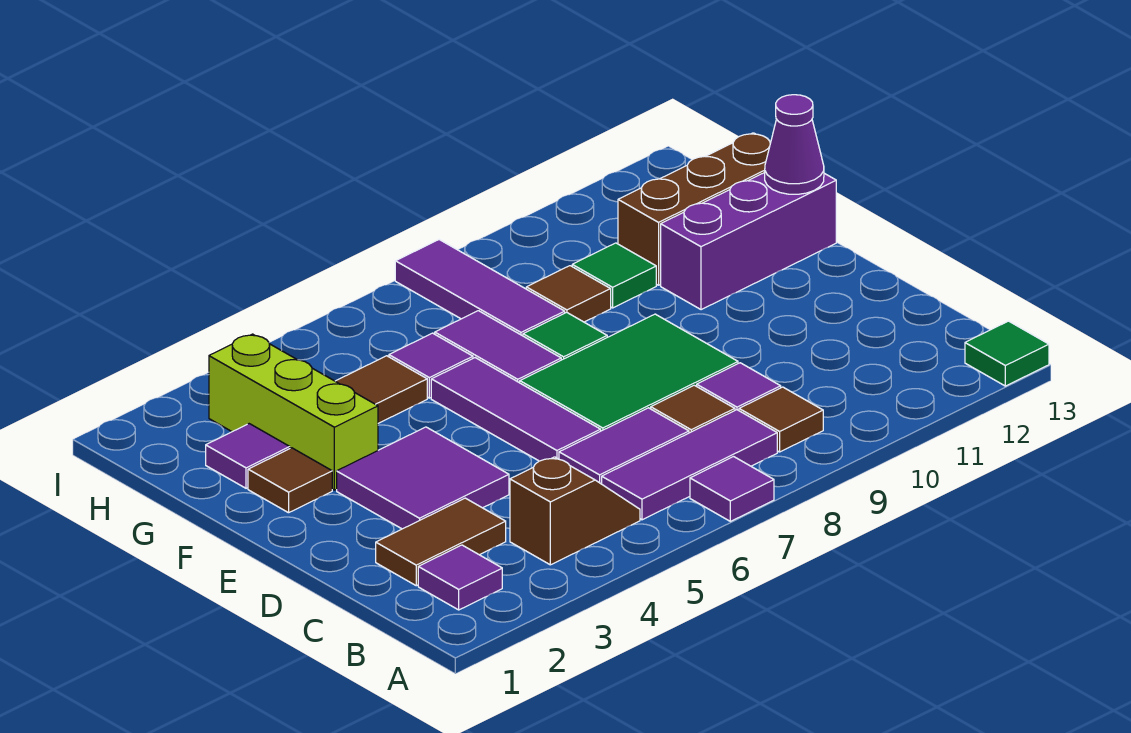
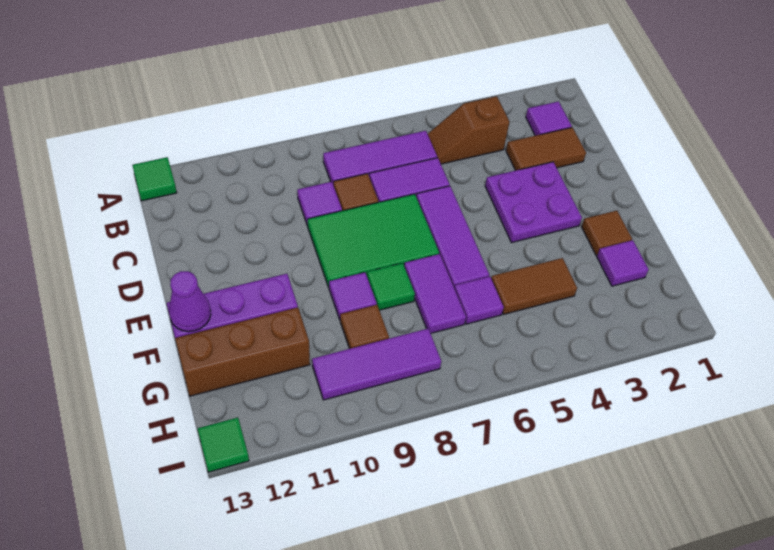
purple 1x1 tile [690,457,774,521] -> purple 1x1 tile moved to [329,272,377,319]
brown 1x1 tile [739,387,823,452] -> none
purple 2x2 tile [337,427,509,529] -> purple 2x2 plate [485,162,582,243]
lime 1x3 brick [209,334,378,490] -> none
purple 1x3 tile [395,240,565,336] -> purple 1x3 tile turned to [312,329,441,400]
green 1x1 tile [572,243,656,308] -> green 1x1 tile moved to [198,418,249,472]

